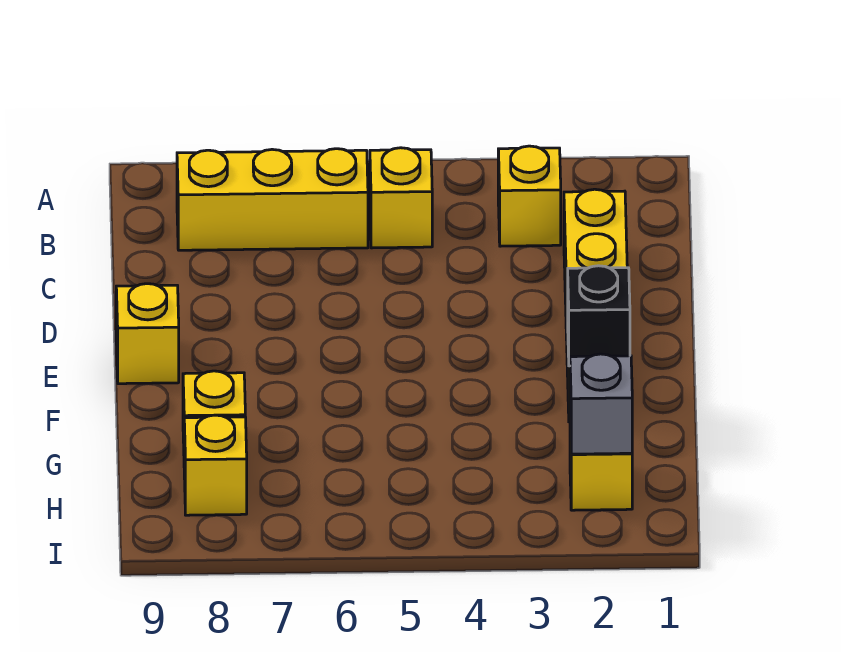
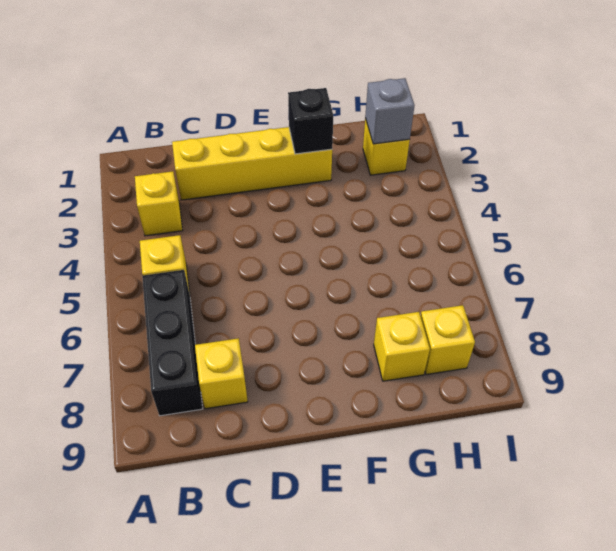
yellow 1x3 brick [177,149,368,250] -> black 1x3 brick [142,270,203,416]
yellow 1x1 brick [116,284,179,384] -> yellow 1x1 brick moved to [195,338,248,409]

